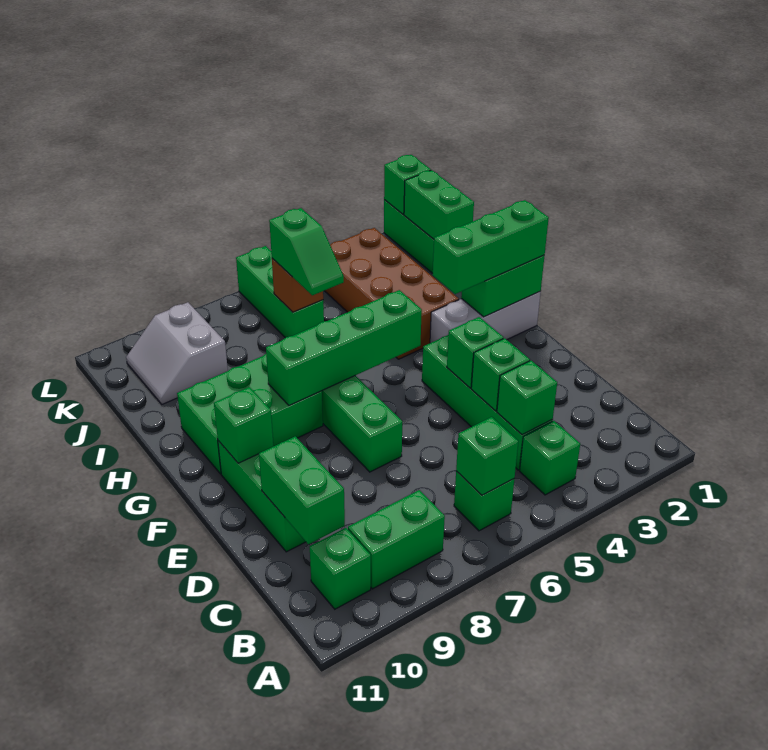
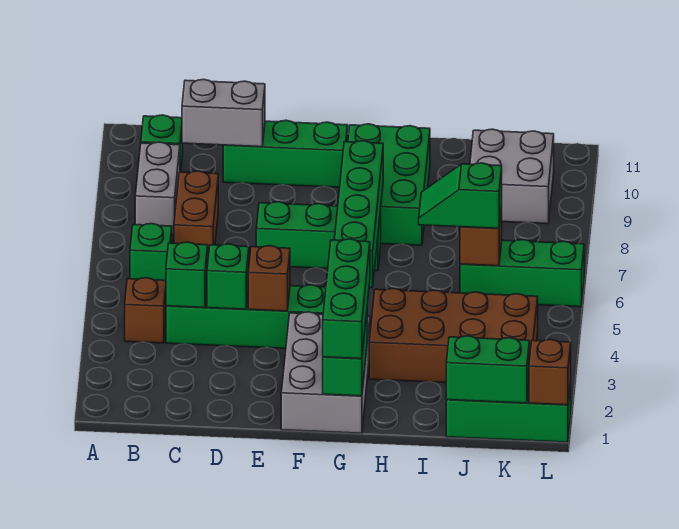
green 1x1 brick [520,421,580,495] -> brown 1x1 brick [125,278,166,343]
green 1x1 brick [456,417,518,495] -> none
green 1x2 brick [348,490,445,589] -> grey 1x2 brick [135,142,180,235]
none -> brown 1x2 brick [174,171,218,256]
green 1x2 brick [259,436,345,544] -> grey 1x2 brick [182,79,265,147]
green 1x1 brick [447,317,503,388] -> brown 1x1 brick [248,246,290,311]
green 1x1 brick [214,387,273,463] -> none
grey 1x3 brick [430,291,541,343] -> grey 2x3 brick [281,312,370,433]
grey 2x2 slope [126,302,228,404] -> grey 2x2 brick [470,129,554,224]
green 1x1 brick [384,155,431,214] -> brown 1x1 brick [529,339,571,405]

